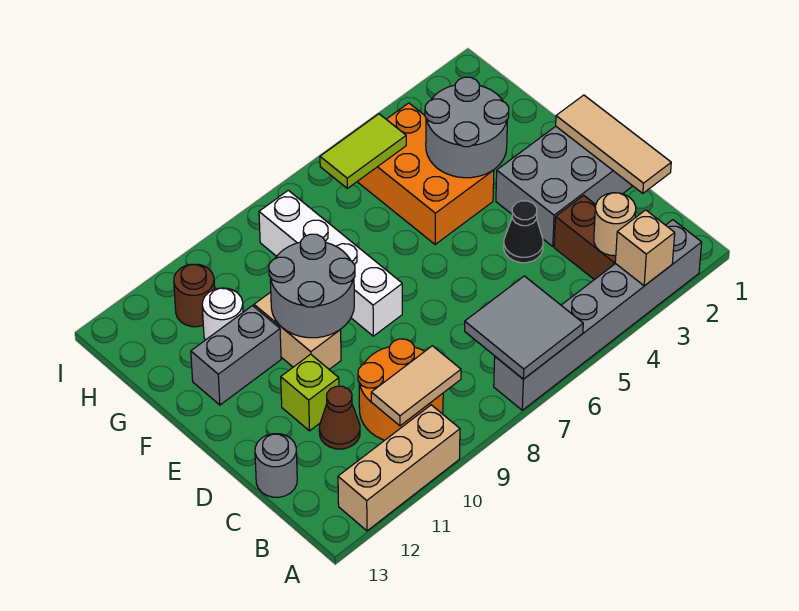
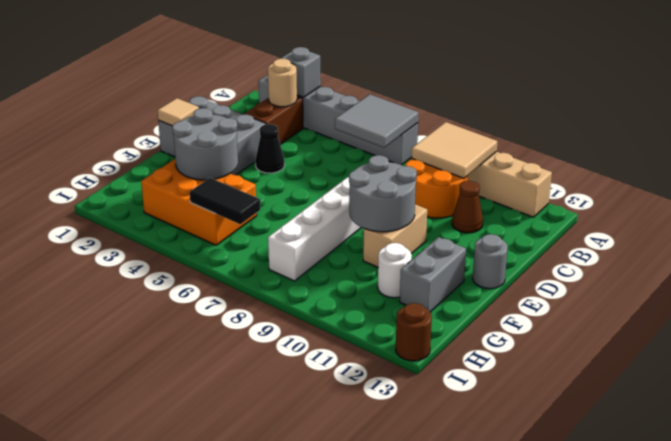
tan 1x1 brick [615,210,675,286] -> grey 1x1 brick [281,47,321,97]
tan 1x2 tile [371,346,461,426] -> tan 2x2 tile [411,122,498,178]
tan 1x3 tile [556,95,671,193] -> tan 1x1 tile [157,98,199,126]
grey 1x1 round brick [255,434,297,497] -> grey 1x1 round brick moved to [473,234,508,289]
lime 1x1 brick [281,354,339,431] -> none
orange 2x3 brick [357,103,494,245] -> orange 2x3 brick turned to [141,159,257,245]
grey 1x2 brick [191,306,281,405] -> grey 1x2 brick turned to [400,237,466,312]
lime 1x2 tile [320,114,406,188] -> black 1x2 tile [190,178,261,224]
brown 1x1 round brick [174,264,215,327] -> brown 1x1 round brick moved to [396,303,432,361]

